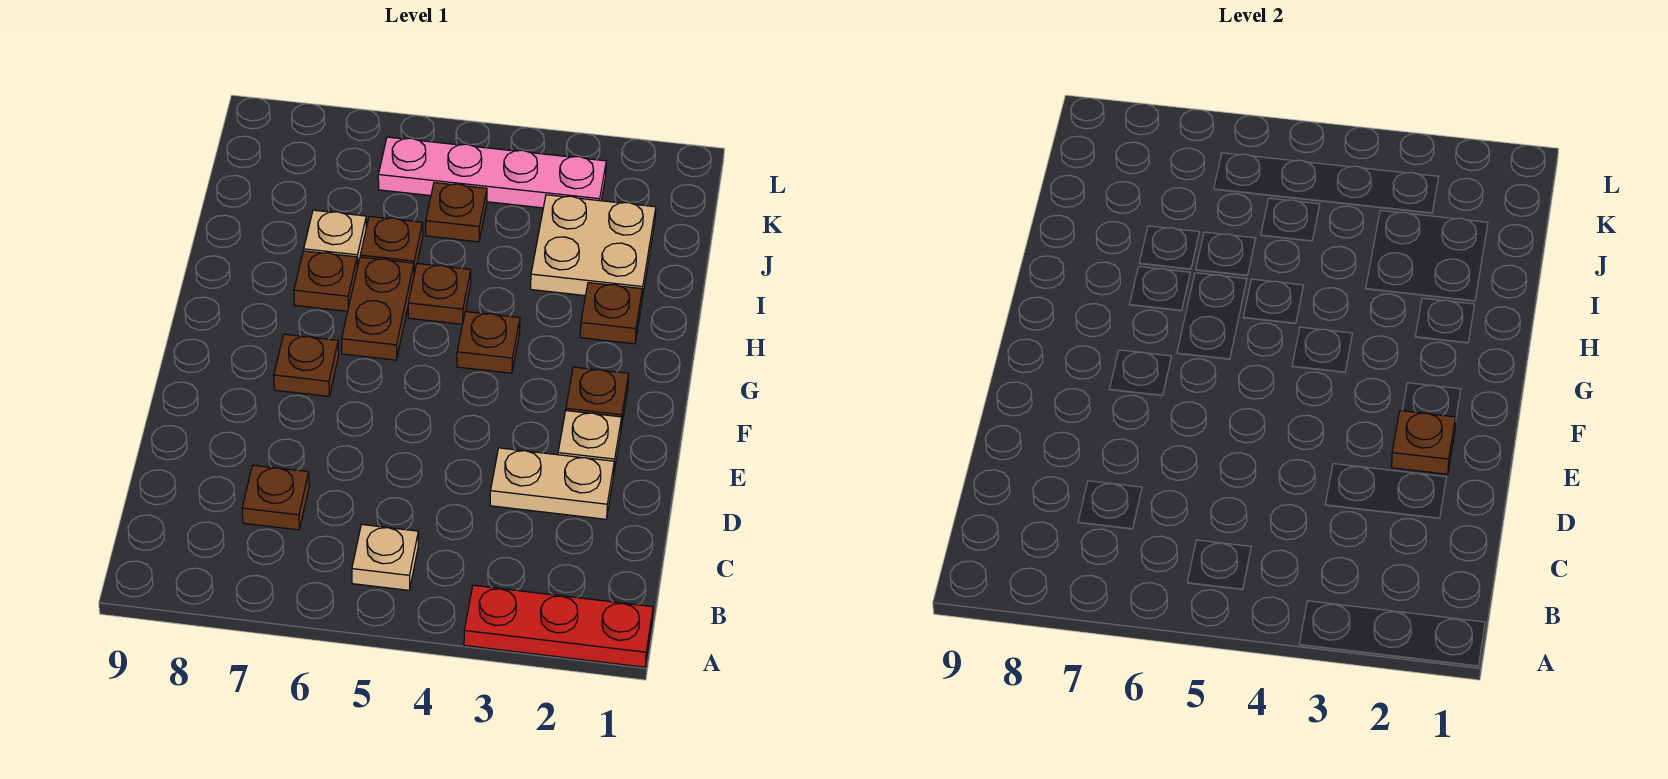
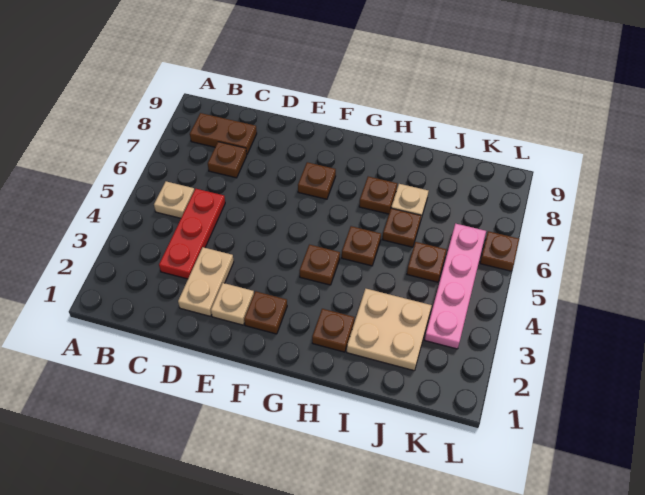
red 1x3 plate [464,585,653,667] -> red 1x3 plate moved to [159,189,225,279]
brown 1x1 plate [1392,411,1456,474] -> brown 1x1 plate moved to [480,231,519,271]
brown 1x2 plate [342,257,414,360] -> brown 1x2 plate moved to [190,113,257,154]

